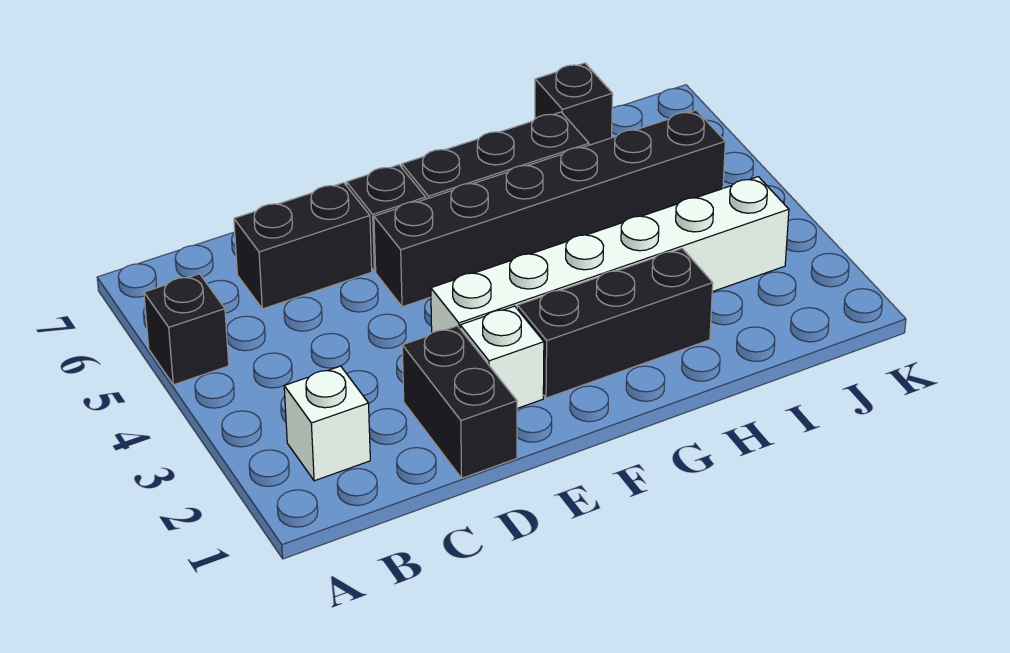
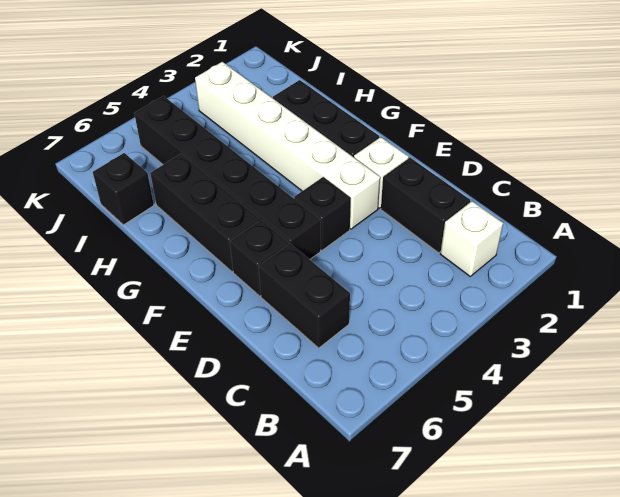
black 1x1 brick [144,274,229,385] -> black 1x1 brick moved to [294,177,351,251]
black 1x2 brick [402,326,517,478] -> black 1x2 brick turned to [381,158,470,253]

